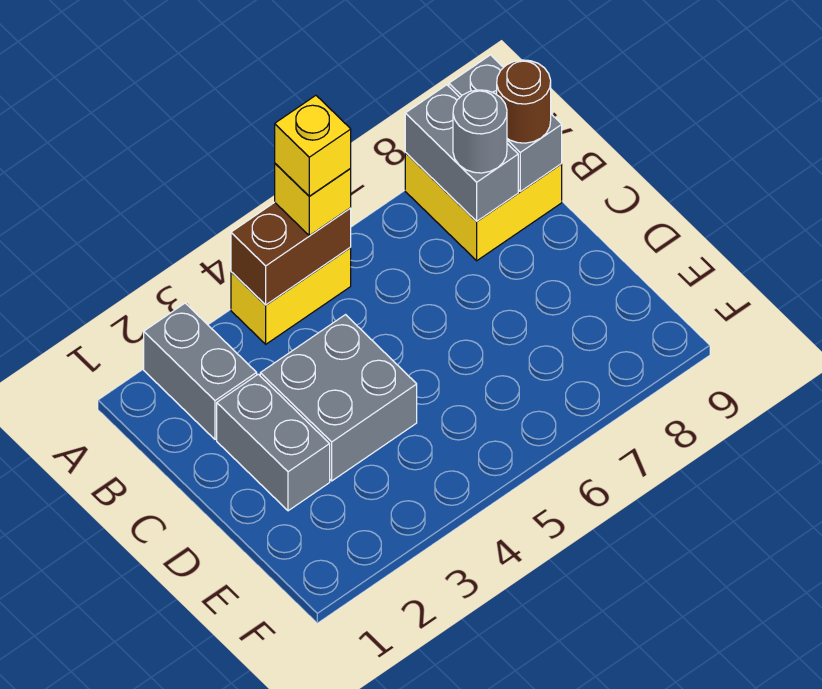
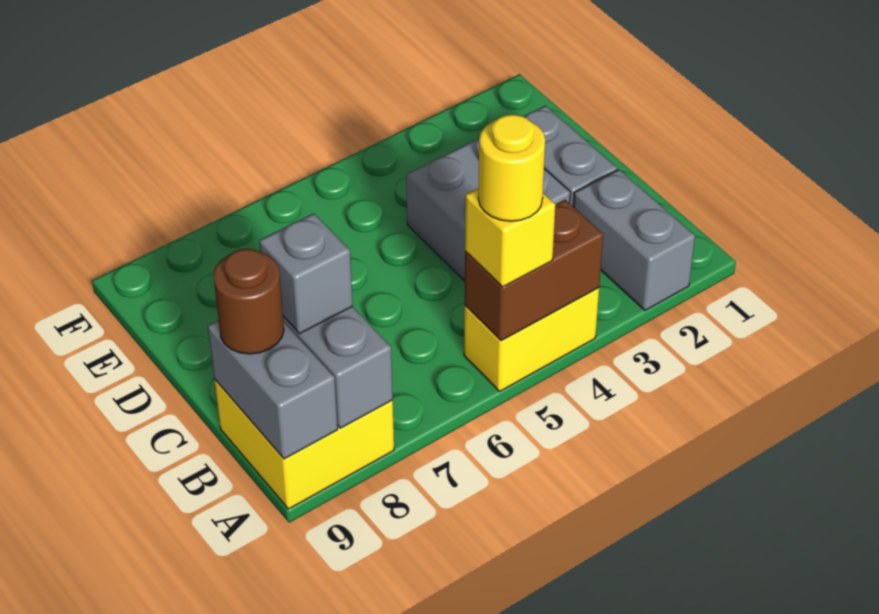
yellow 1x1 brick [275,96,351,196] -> yellow 1x1 round brick [478,115,545,221]
grey 1x1 round brick [453,90,507,173] -> grey 1x1 brick [259,213,353,334]

